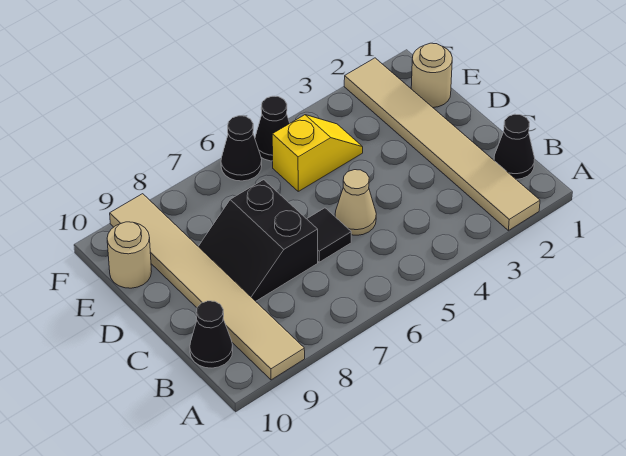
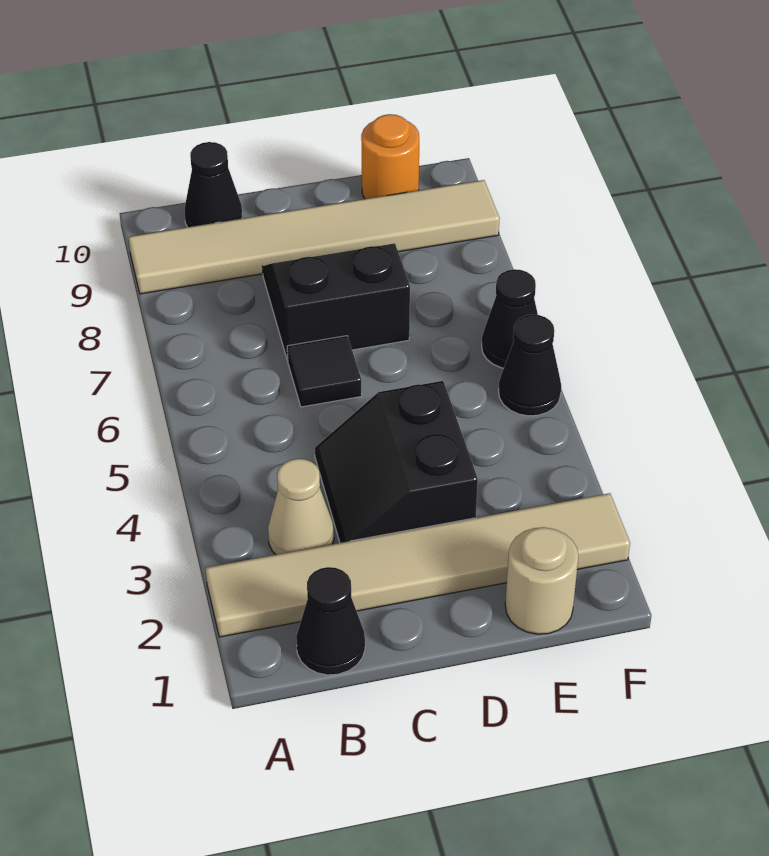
none -> black 2x2 slope [315,381,478,543]
tan 1x1 cone [335,170,376,235] -> tan 1x1 cone moved to [268,459,334,555]
yellow 1x2 slope [272,115,363,191] -> none
tan 1x1 round brick [107,222,152,288] -> orange 1x1 round brick [361,114,419,199]

